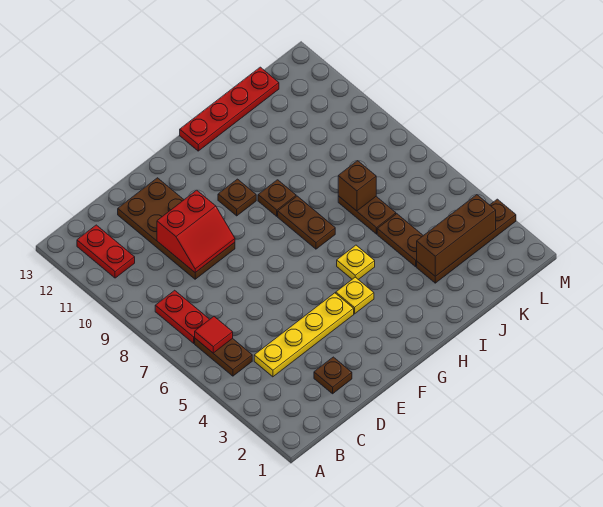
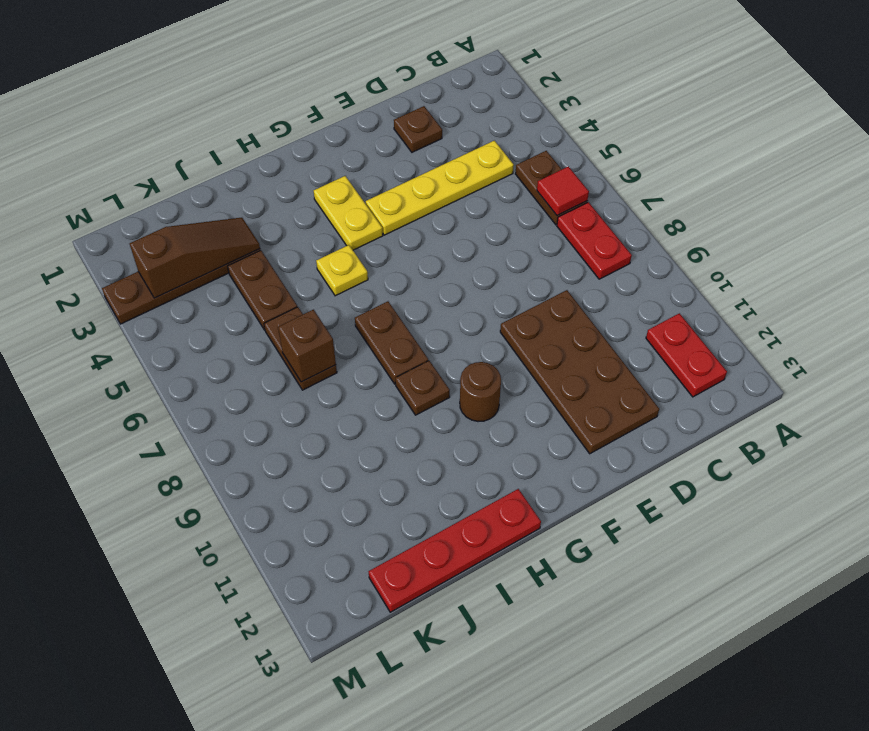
red 2x2 slope [157,190,235,273] -> none
yellow 1x1 plate [336,277,374,314] -> yellow 1x2 plate [314,176,383,250]
brown 1x1 plate [218,179,256,216] -> brown 1x1 round brick [460,362,501,422]
brown 1x3 brick [417,195,496,276] -> brown 1x3 slope [130,218,260,298]

